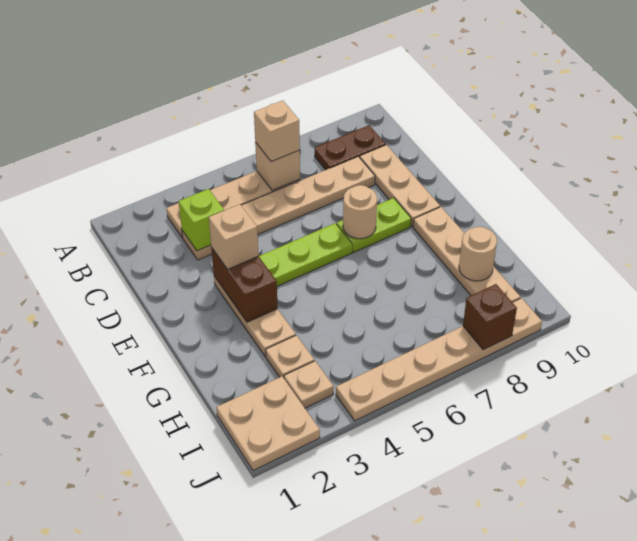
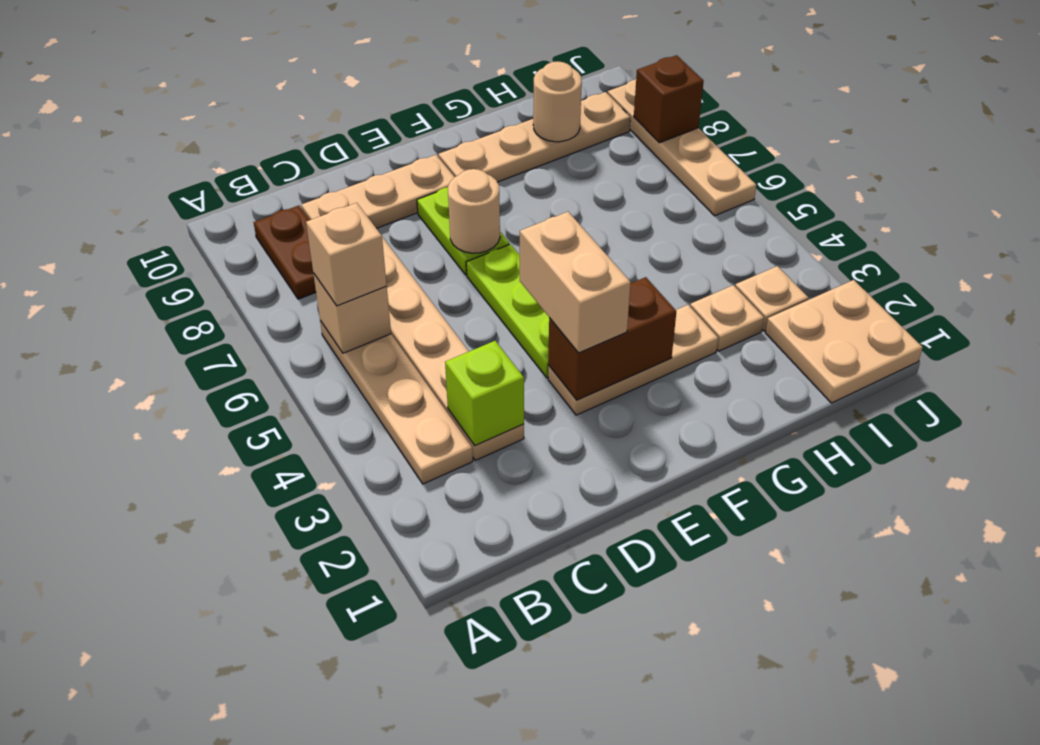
tan 1x1 brick [209,204,259,269] -> tan 1x2 brick [520,212,631,353]
tan 1x6 plate [336,298,542,421] -> tan 1x4 plate [607,79,756,216]

